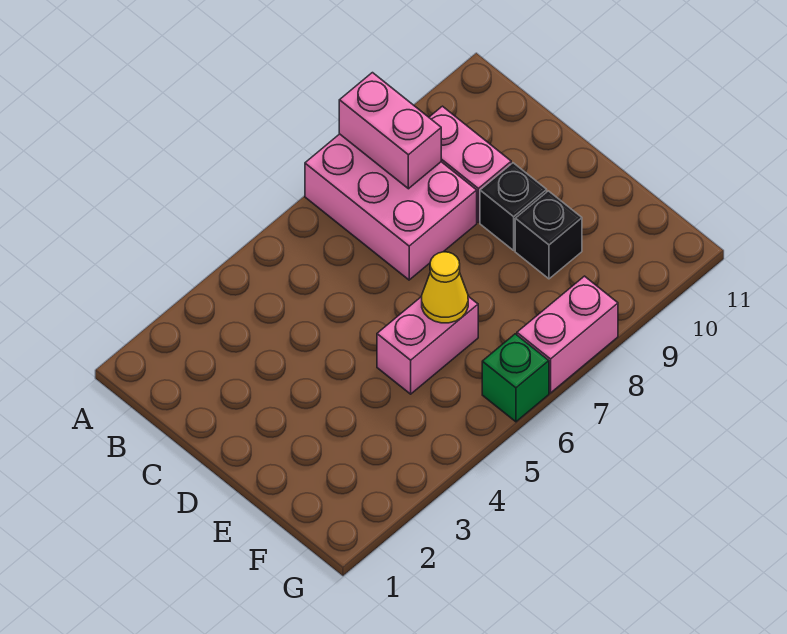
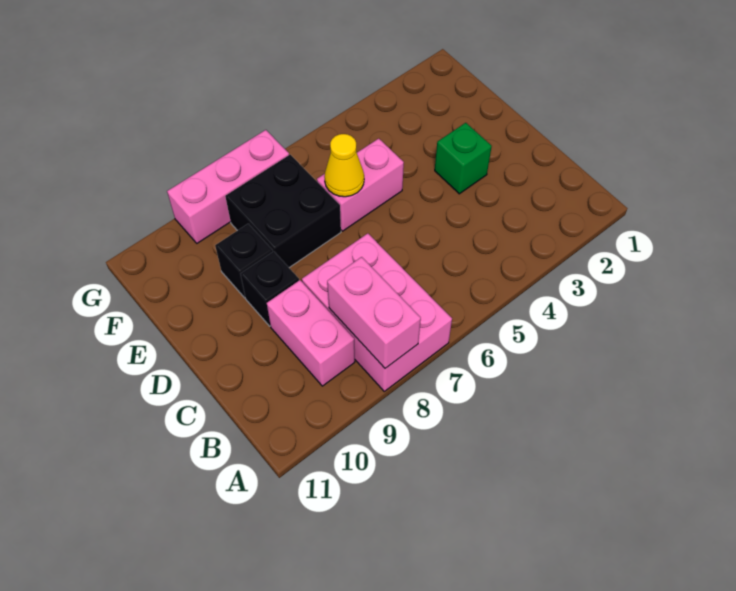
none -> black 2x2 brick [225,155,341,268]
green 1x1 brick [482,334,549,422] -> green 1x1 brick moved to [435,123,492,194]
pink 1x2 brick [517,276,618,393] -> pink 1x3 brick [167,130,289,243]

